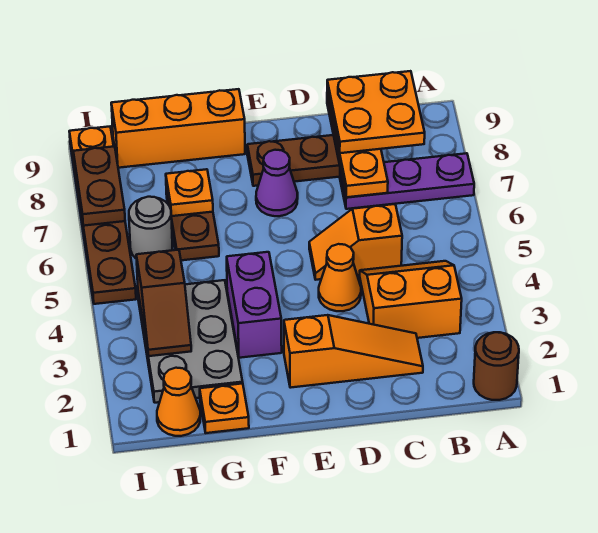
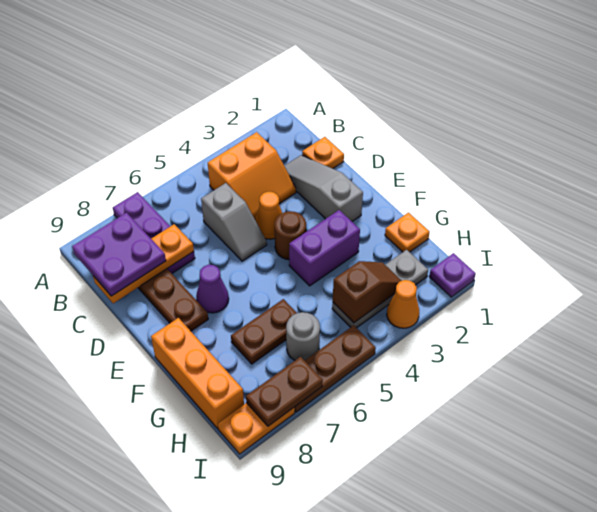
brown 1x1 round brick [474,332,519,400] -> brown 1x1 round brick moved to [275,211,306,260]
orange 2x2 slope [360,261,462,338] -> orange 2x2 slope turned to [208,132,296,219]
orange 2x2 plate [327,71,425,153] -> purple 2x2 plate [72,213,166,296]
orange 1x3 slope [284,315,423,388] -> grey 1x3 slope [285,155,363,221]
orange 1x2 slope [309,204,402,280] -> grey 1x2 slope [201,183,267,261]
grey 2x3 plate [138,280,243,403] -> grey 1x3 plate [332,250,428,328]
orange 1x1 plate [166,169,213,216] -> orange 1x1 plate moved to [302,137,344,169]
orange 1x1 cone [157,368,200,436] -> orange 1x1 cone moved to [387,280,419,328]
none -> purple 1x1 plate [429,253,476,297]

